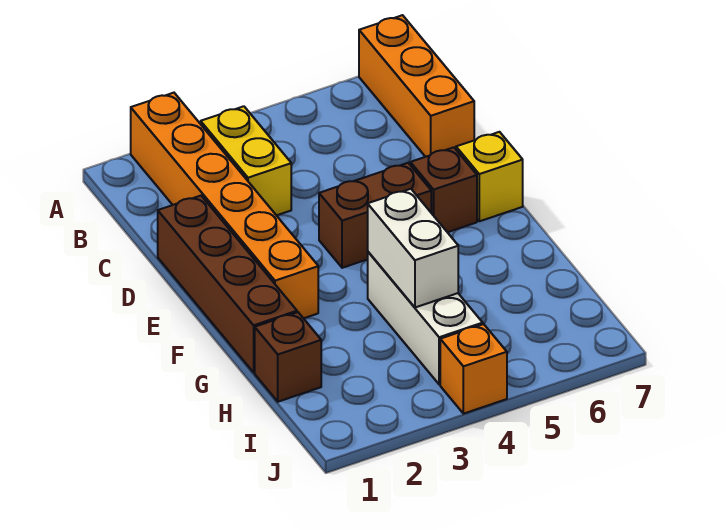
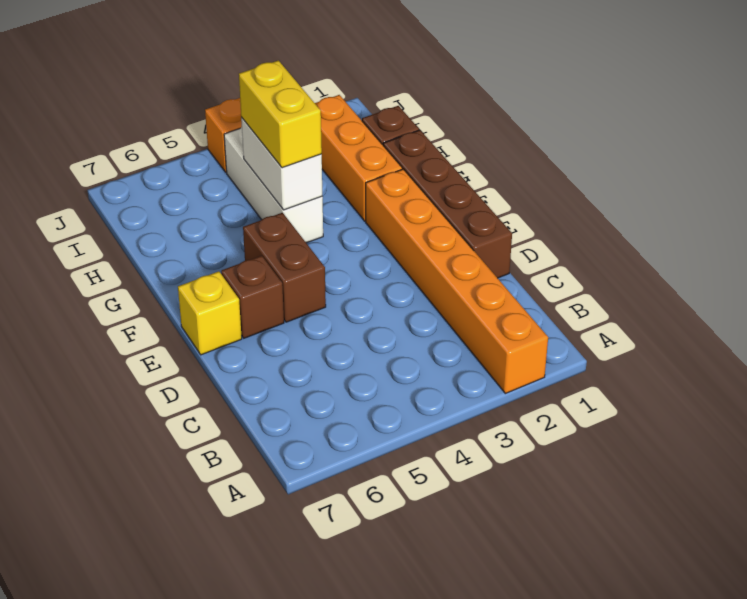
orange 1x3 brick [359,15,474,157] -> orange 1x3 brick moved to [315,95,402,221]
yellow 1x2 brick [201,106,291,215] -> yellow 1x2 brick moved to [239,60,322,168]
brown 1x2 brick [319,163,431,268] -> brown 1x2 brick turned to [243,213,326,322]

